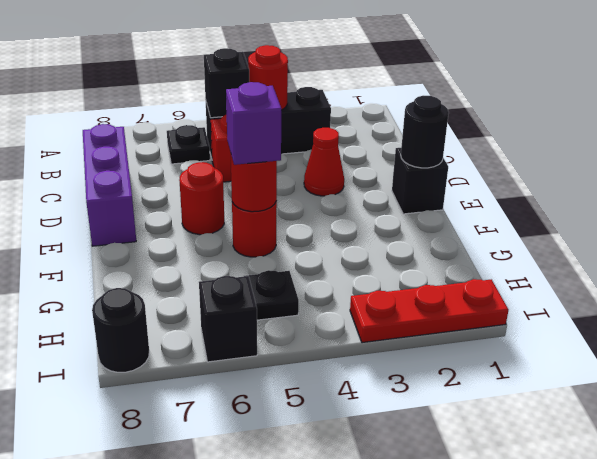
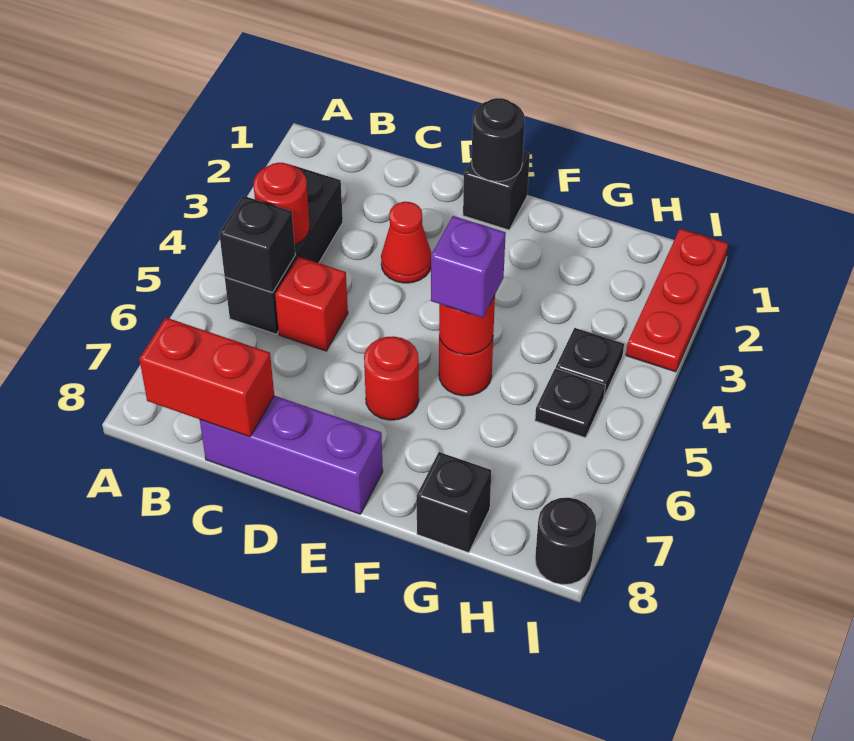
black 1x1 plate [167,125,210,164] -> black 1x1 plate moved to [556,328,624,396]
none -> red 1x2 brick [140,318,274,437]
black 1x1 brick [199,276,257,362] -> black 1x1 brick moved to [417,452,491,553]

